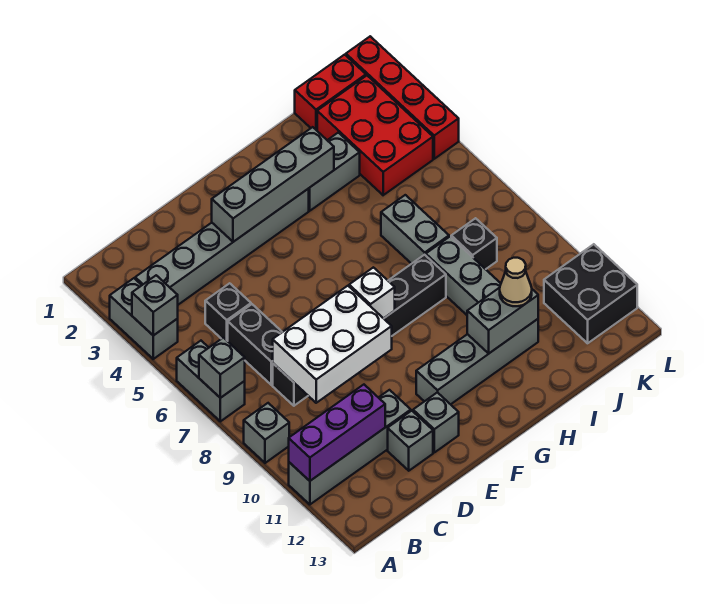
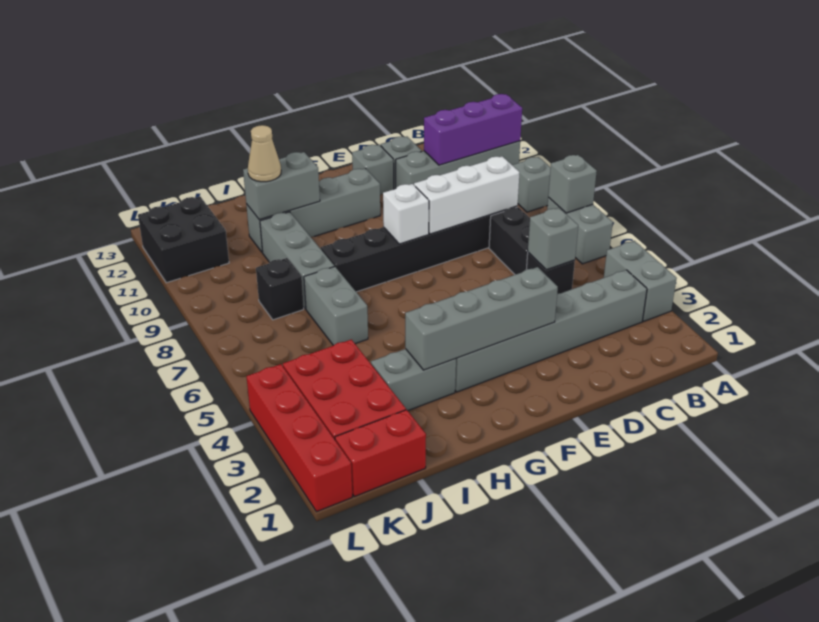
grey 1x1 brick [132,275,178,336] -> grey 1x1 brick moved to [528,208,578,270]
white 2x3 brick [273,286,392,403] -> white 1x3 brick [414,156,520,234]

